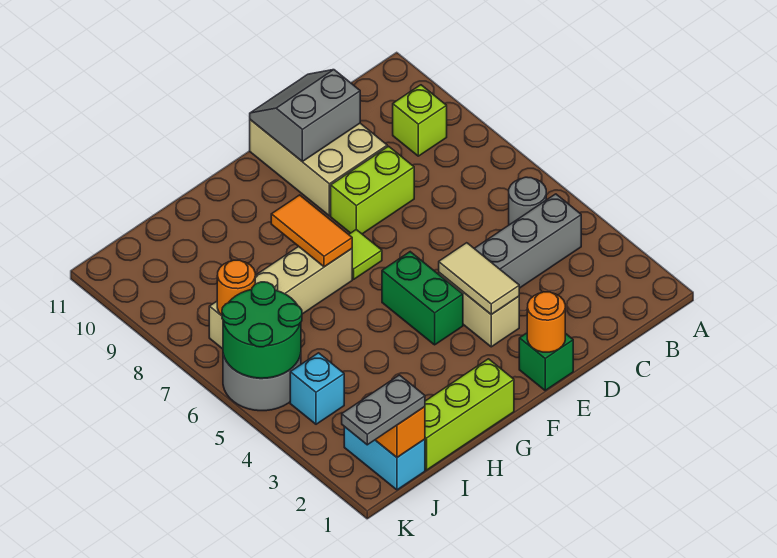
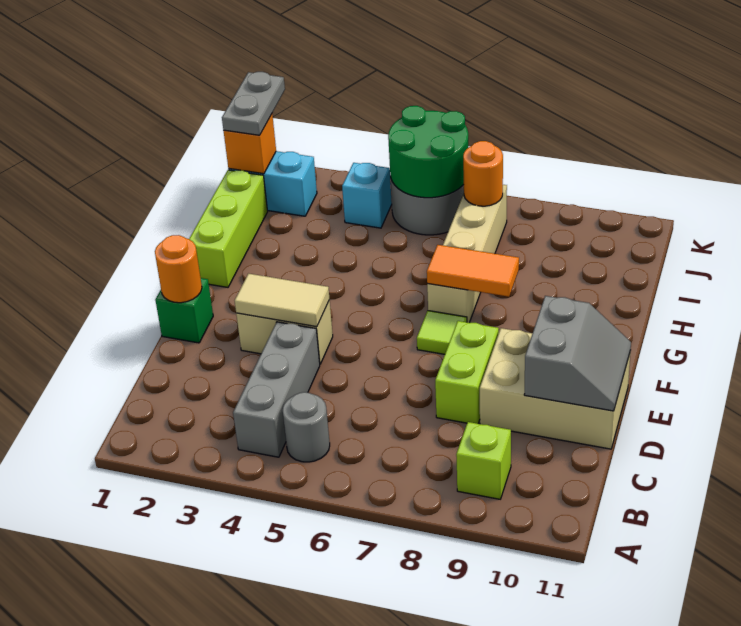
green 1x2 brick [382,252,463,345] -> none

